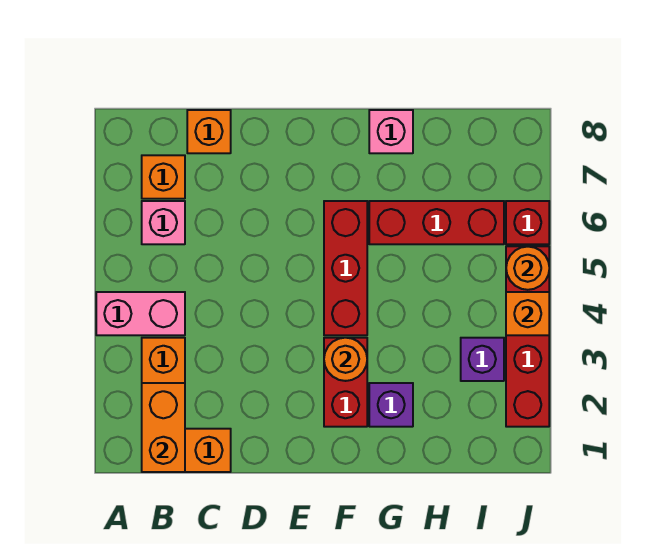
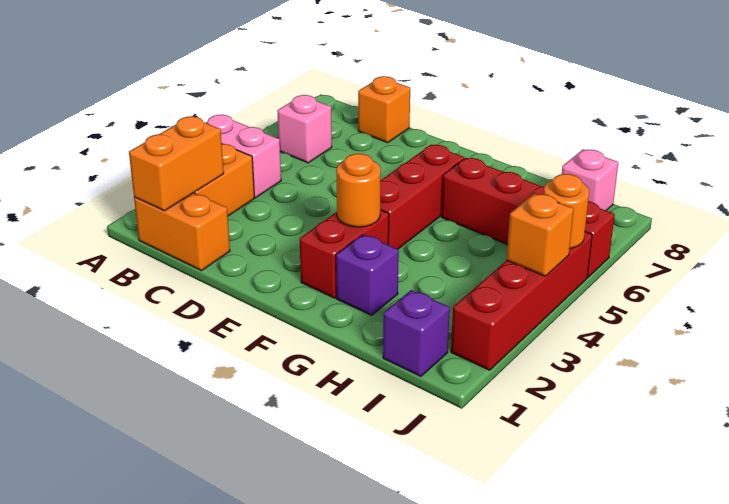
orange 1x1 brick [142,155,185,199] -> none
pink 1x1 brick [369,110,413,153] -> pink 1x1 brick moved to [562,149,618,210]
purple 1x1 brick [461,338,504,381] -> purple 1x1 brick moved to [383,290,450,376]

